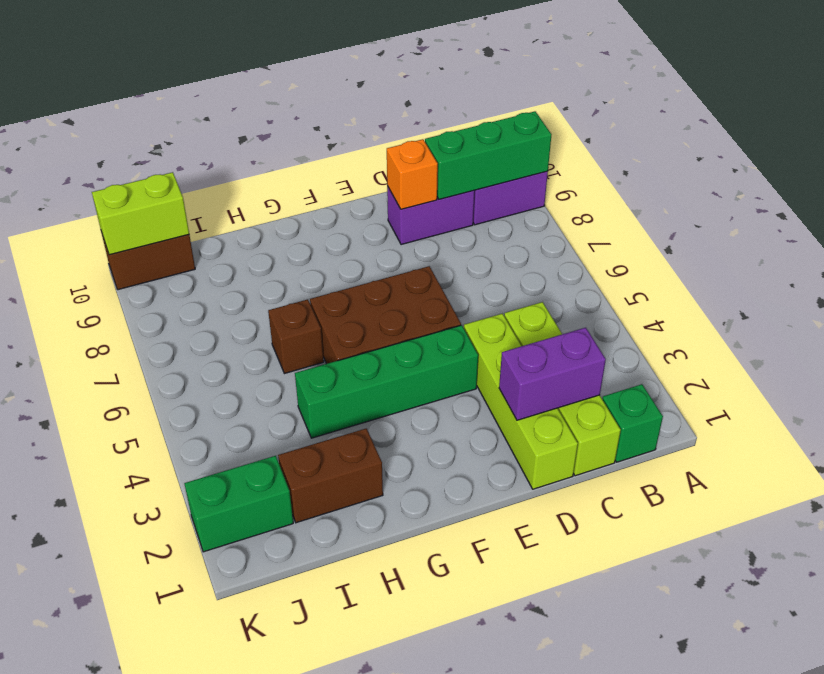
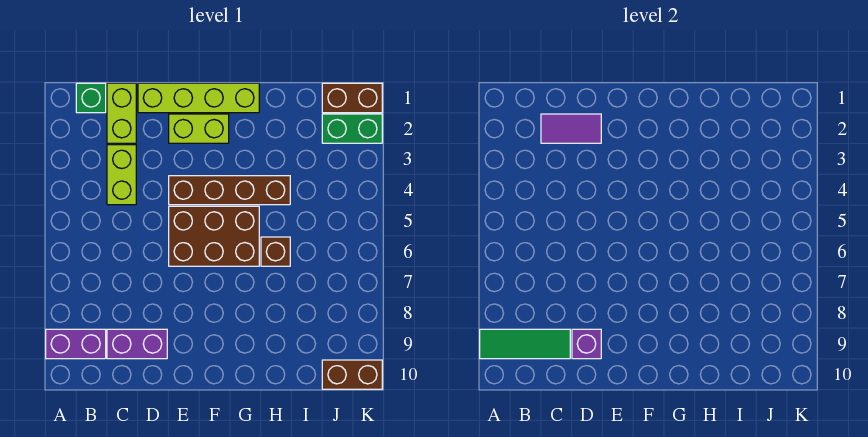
green 1x3 brick [425,111,552,199] -> green 1x3 tile [480,329,570,359]
purple 1x2 brick [499,328,606,420] -> purple 1x2 tile [541,114,601,143]
lime 1x4 brick [464,314,578,489] -> lime 1x4 brick turned to [138,83,259,113]
orange 1x1 brick [387,139,438,209] -> purple 1x1 brick [572,329,601,359]
green 1x4 brick [295,325,478,438] -> brown 1x4 brick [169,176,290,205]
brown 1x2 brick [278,429,383,523] -> brown 1x2 brick moved to [322,83,382,113]
lime 1x2 brick [92,172,189,255] -> lime 1x2 brick moved to [169,114,229,143]

